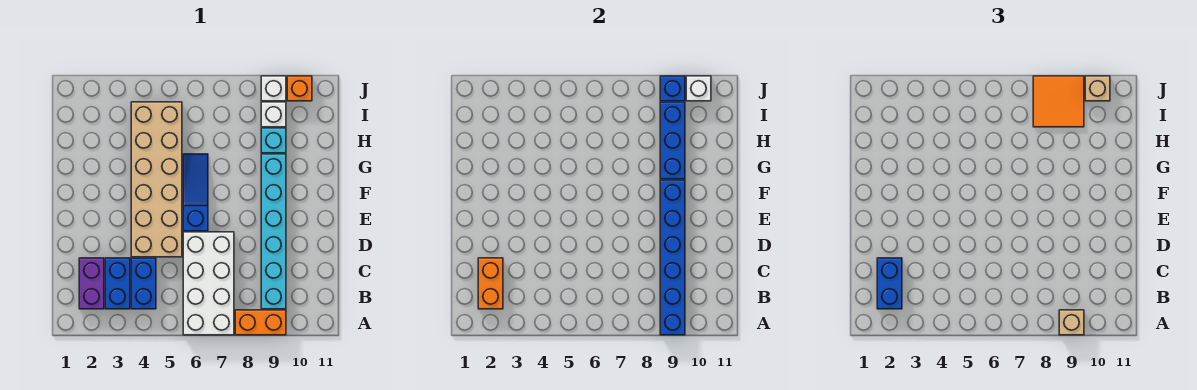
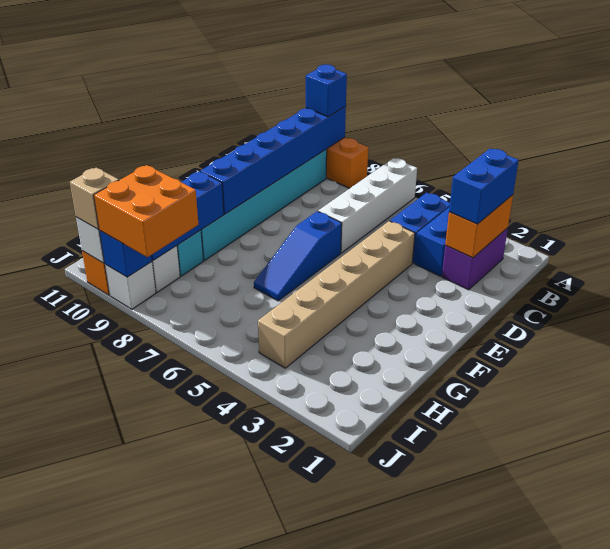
white 2x4 brick [183,232,234,335] -> white 1x4 brick [318,158,417,253]
tan 1x1 brick [1059,310,1084,335] -> blue 1x1 brick [306,64,347,117]
tan 2x6 brick [131,102,182,257] -> tan 1x6 brick [258,221,415,368]
orange 2x2 tile [1033,76,1084,127] -> orange 2x2 brick [94,165,199,257]

